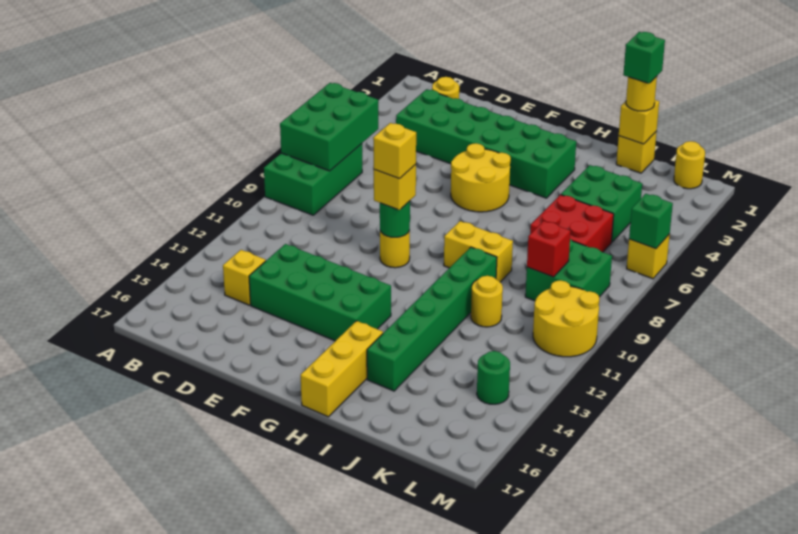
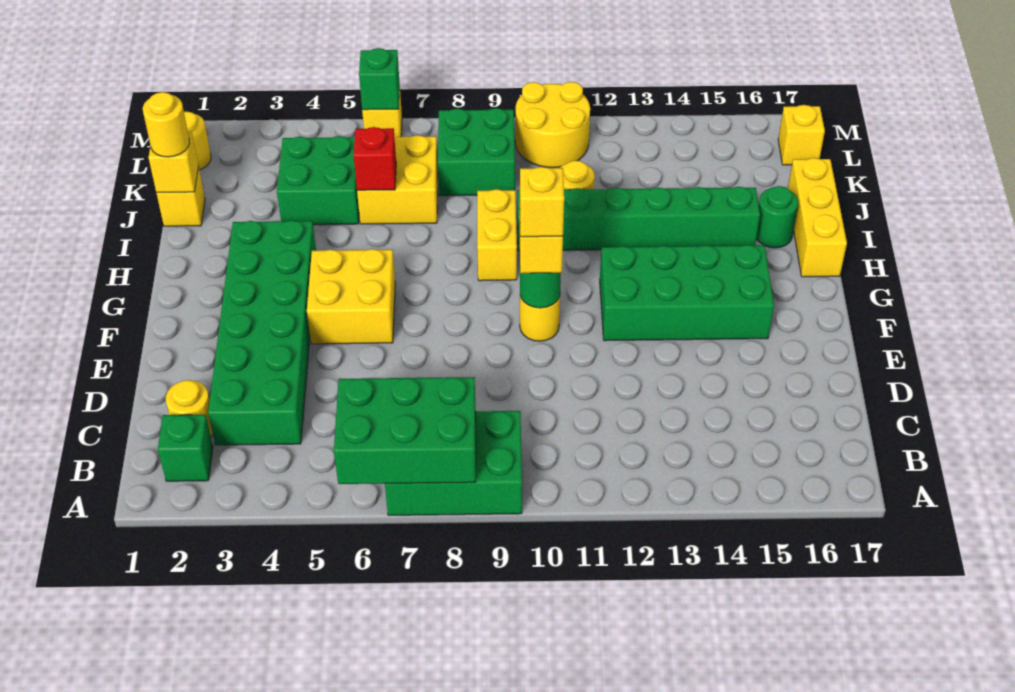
yellow 1x1 brick [223,250,266,305] -> yellow 1x1 brick moved to [778,105,825,165]
green 2x4 brick [249,244,391,341] -> green 2x4 brick turned to [600,245,774,341]
yellow 2x2 round brick [451,143,511,212] -> yellow 2x2 brick [307,249,395,344]
yellow 1x3 brick [301,321,383,417] -> yellow 1x3 brick turned to [788,158,847,277]
green 1x1 brick [623,32,665,83] -> green 1x1 brick moved to [158,415,213,481]
red 2x2 brick [530,195,614,252] -> yellow 2x2 brick [357,135,438,224]
red 1x1 brick [527,221,571,277] -> red 1x1 brick moved to [354,127,396,190]
green 1x1 round brick [477,351,510,404] -> green 1x1 round brick moved to [756,186,798,248]

